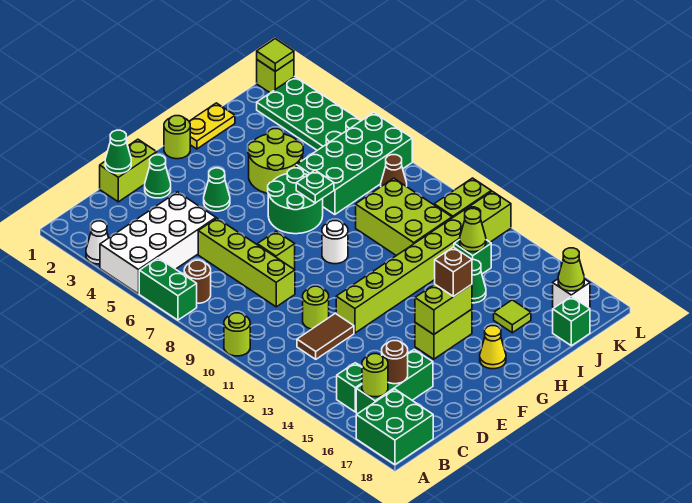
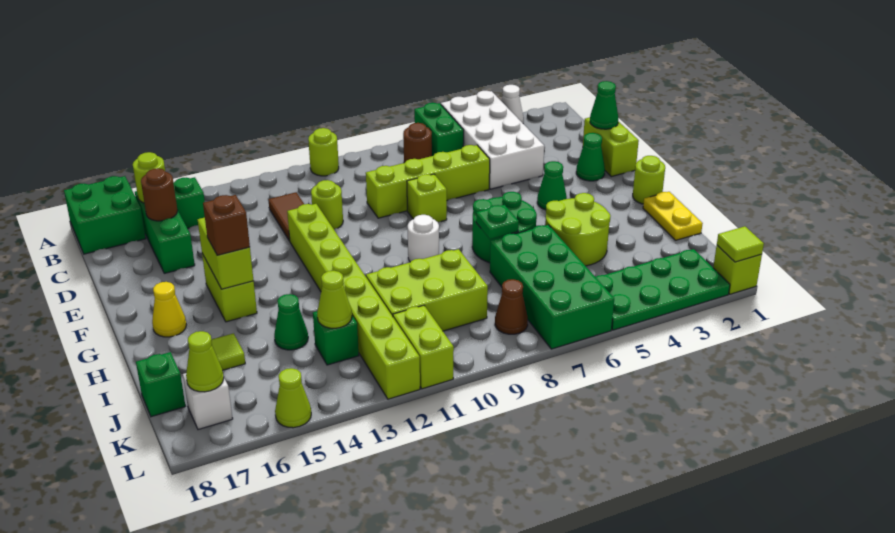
green 1x2 brick [139,258,197,320] -> green 1x2 brick turned to [414,103,464,156]
none -> lime 1x1 cone [275,368,311,428]

